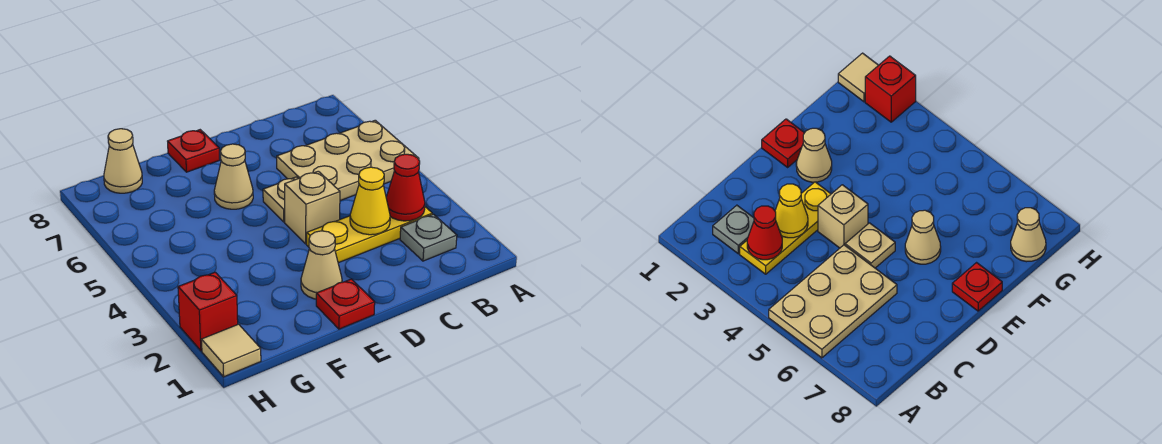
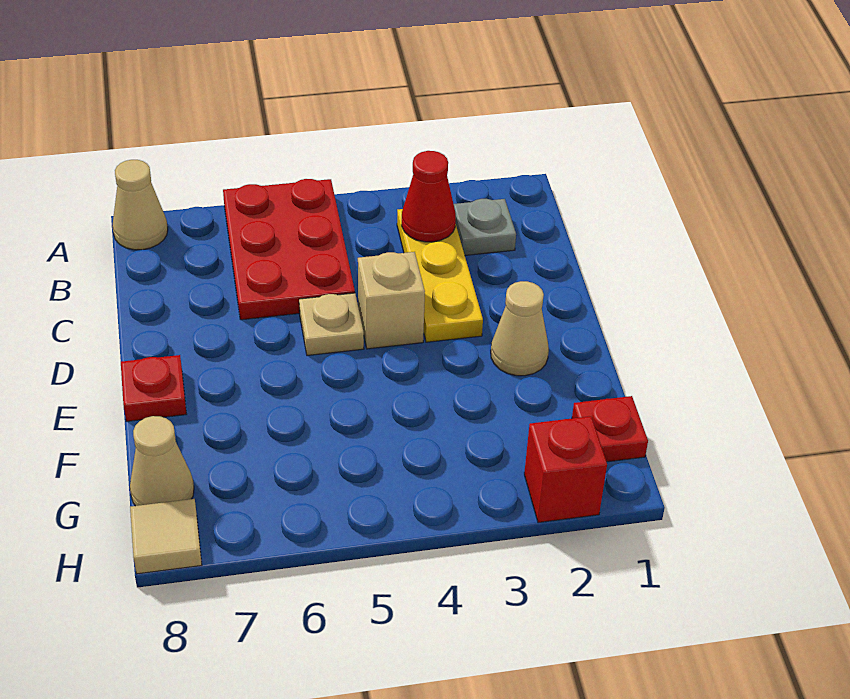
tan 2x3 plate [277,120,419,201] -> red 2x3 plate [223,179,355,320]
yellow 1x1 cone [350,167,390,235] -> none
red 1x1 plate [316,279,375,329] -> red 1x1 plate moved to [572,396,648,462]
tan 1x1 cone [214,144,253,209] -> tan 1x1 cone moved to [112,160,168,250]
tan 1x1 tile [201,324,261,377] -> tan 1x1 tile moved to [130,499,202,574]

